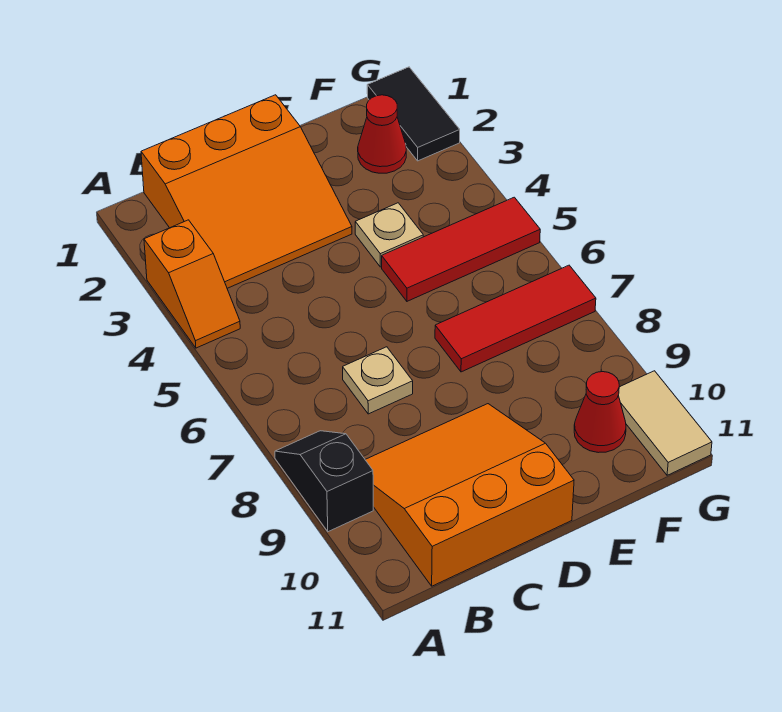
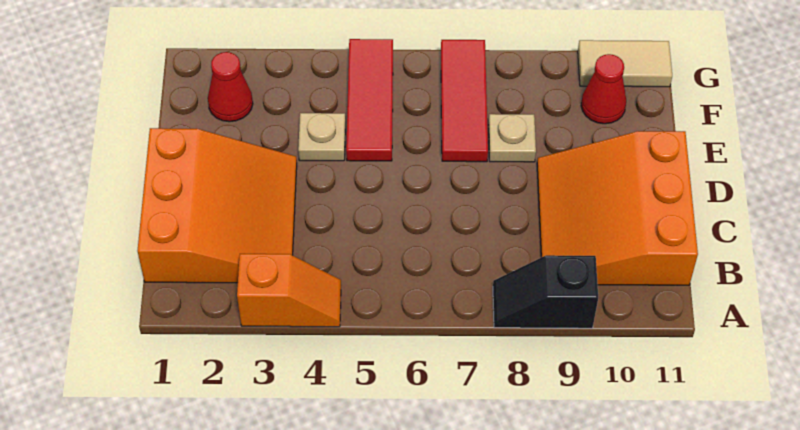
tan 1x1 plate [343,347,413,414] -> tan 1x1 plate moved to [489,114,536,162]
black 1x2 tile [367,67,460,161] -> none

